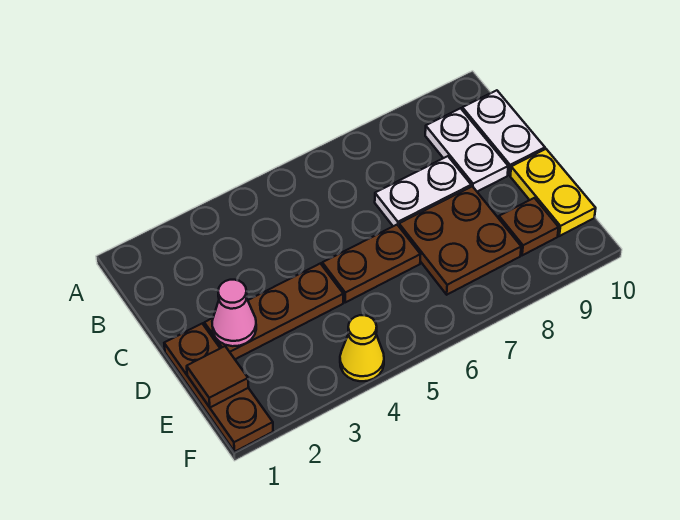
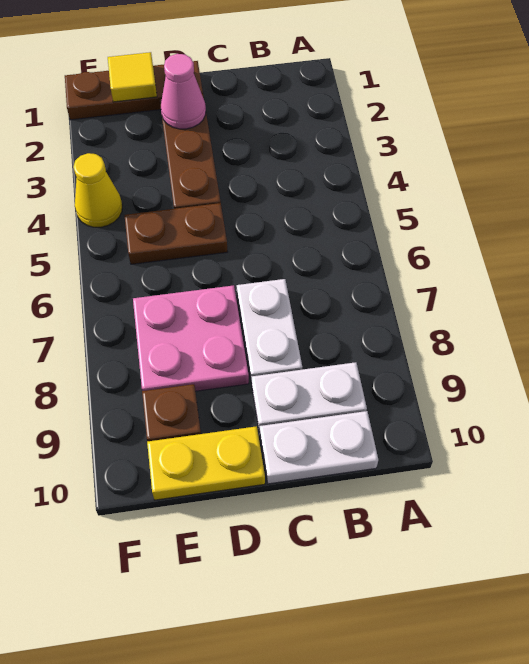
brown 1x2 plate [322,225,421,302] -> brown 1x2 plate turned to [125,203,228,264]
brown 2x2 plate [399,186,521,295] -> pink 2x2 plate [133,285,249,391]
brown 1x1 tile [187,346,249,407] -> yellow 1x1 tile [108,52,157,102]

